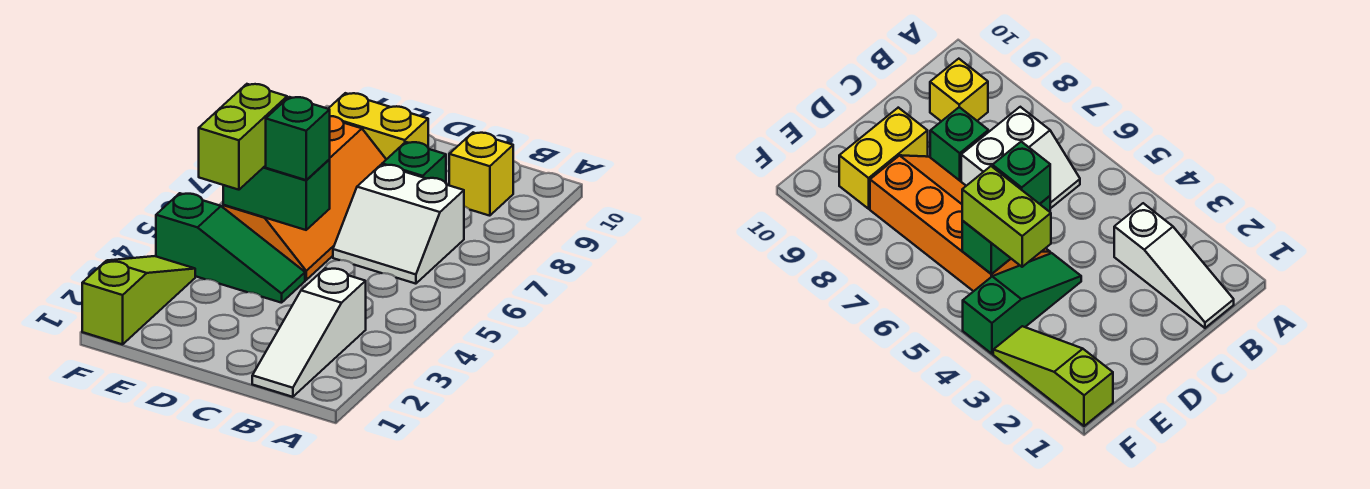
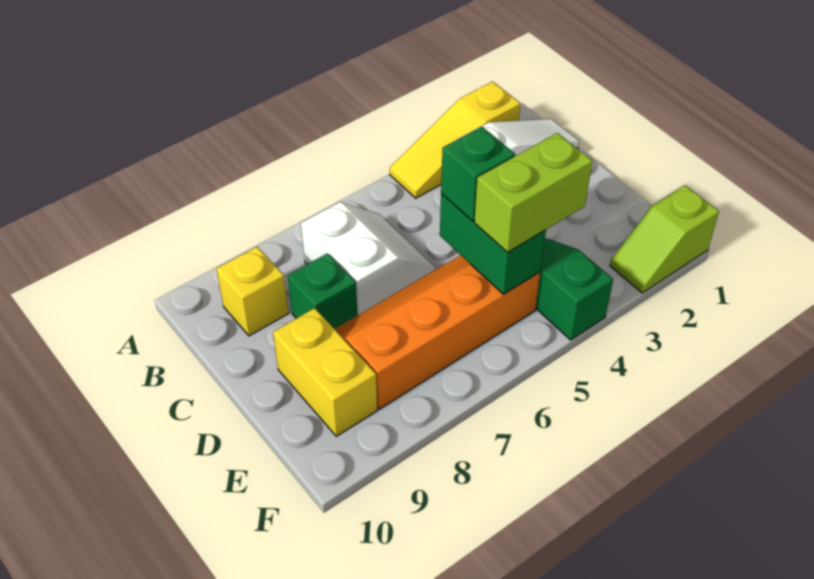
none -> yellow 1x3 slope [390,81,520,198]
lime 1x3 slope [82,256,195,344] -> lime 1x2 slope [610,185,719,293]

